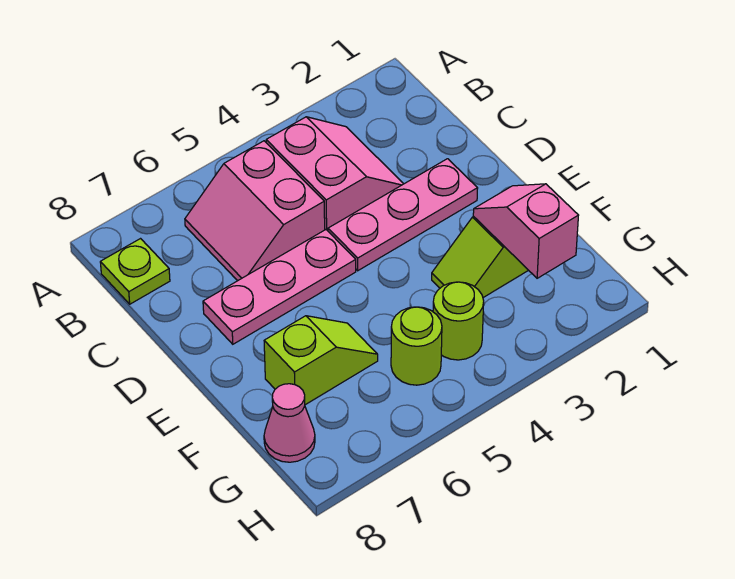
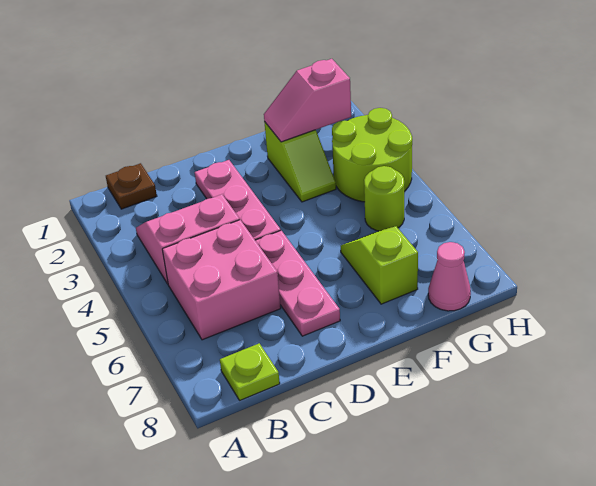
none -> brown 1x1 plate [106,163,157,209]
pink 2x2 slope [185,141,325,281] -> pink 2x2 brick [162,220,281,340]
lime 1x1 round brick [433,282,484,360] -> lime 2x2 round brick [332,108,412,202]

